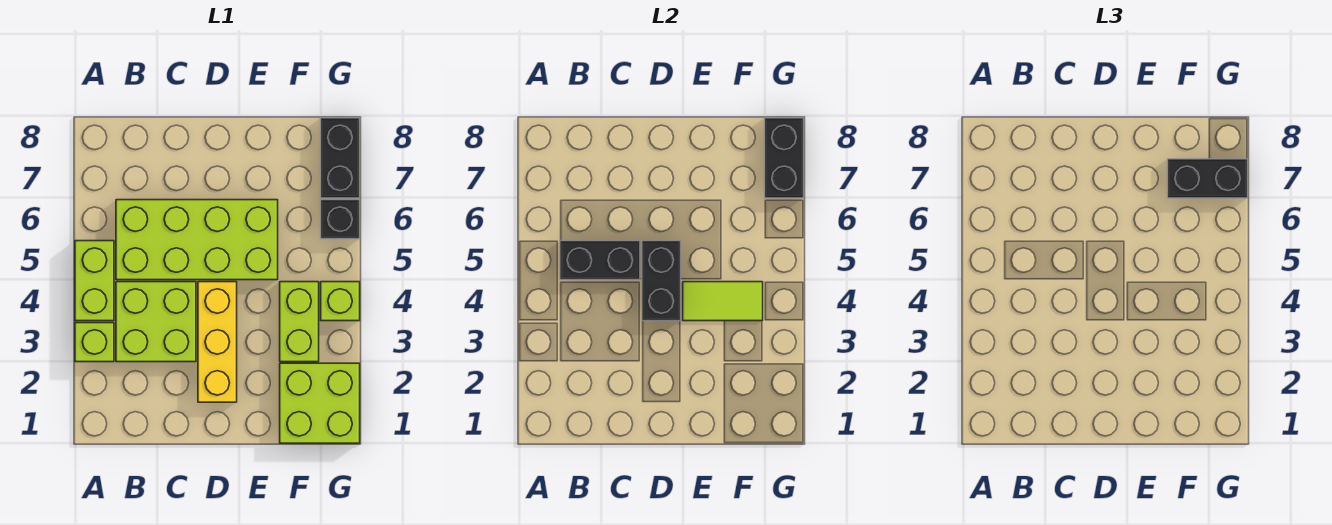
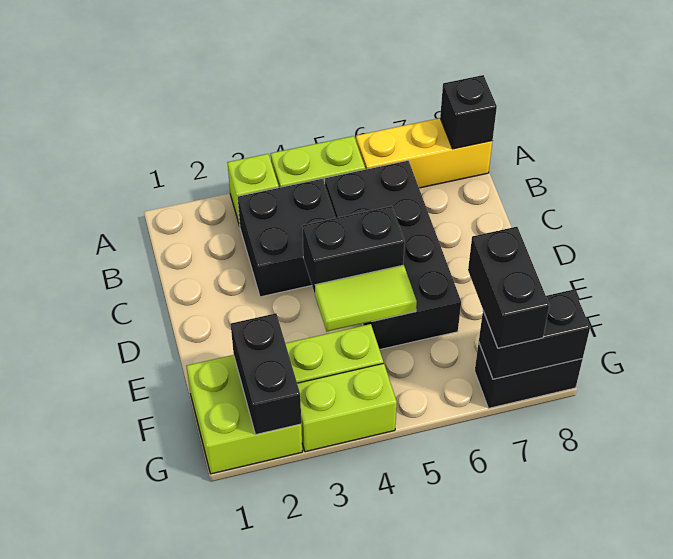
lime 2x2 brick [116,282,196,362] -> black 2x2 brick [237,179,336,297]
lime 2x4 brick [116,200,278,280] -> black 2x4 brick [325,161,461,350]
black 1x2 brick [560,241,640,280] -> black 1x2 brick moved to [231,313,301,435]
yellow 1x3 brick [198,282,237,402] -> yellow 1x3 brick moved to [356,118,492,188]
lime 1x2 tile [683,282,763,321] -> lime 1x2 tile turned to [315,265,417,331]
lime 1x1 brick [321,282,360,321] -> lime 1x2 brick [297,363,397,452]
black 1x1 brick [321,200,360,239] -> black 1x1 brick moved to [440,75,497,149]

